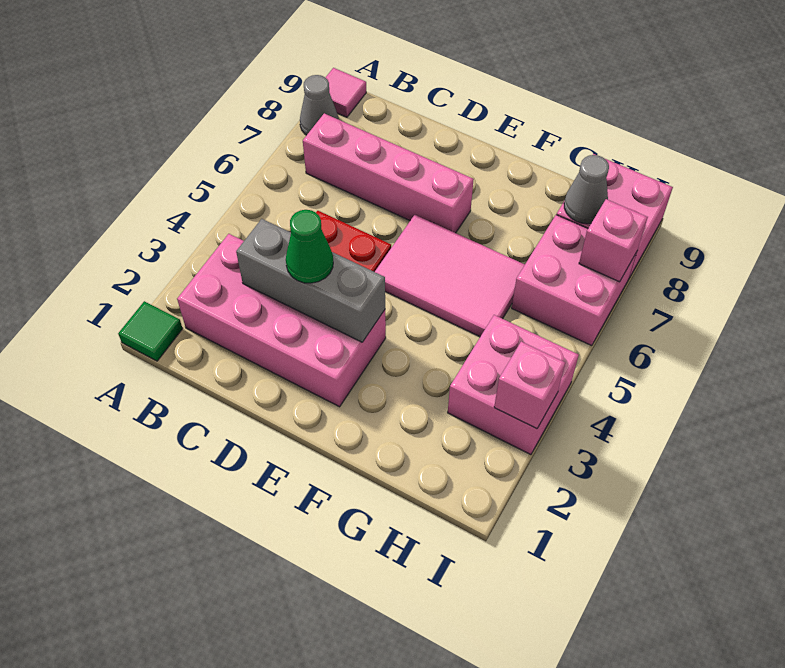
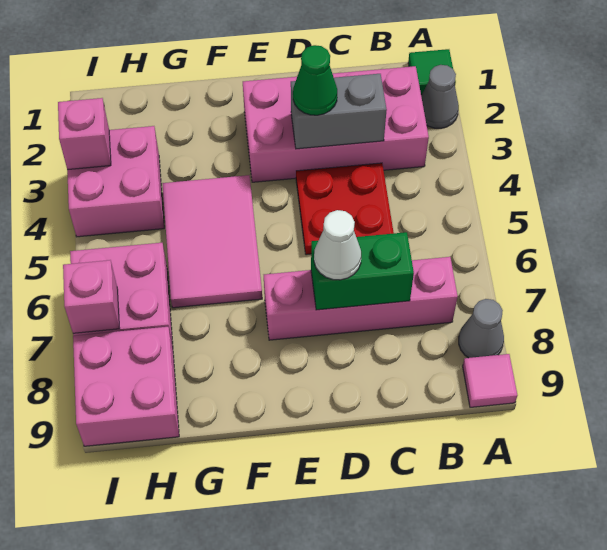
grey 1x3 brick [236,219,385,342] -> grey 1x2 brick [291,74,387,149]
none -> green 1x2 brick [311,232,414,310]
none -> white 1x1 cone [314,210,361,280]
pink 2x3 tile [375,215,525,337] -> pink 2x3 tile turned to [162,175,262,308]
grey 1x1 cone [564,155,609,224] -> grey 1x1 cone moved to [421,65,459,128]

